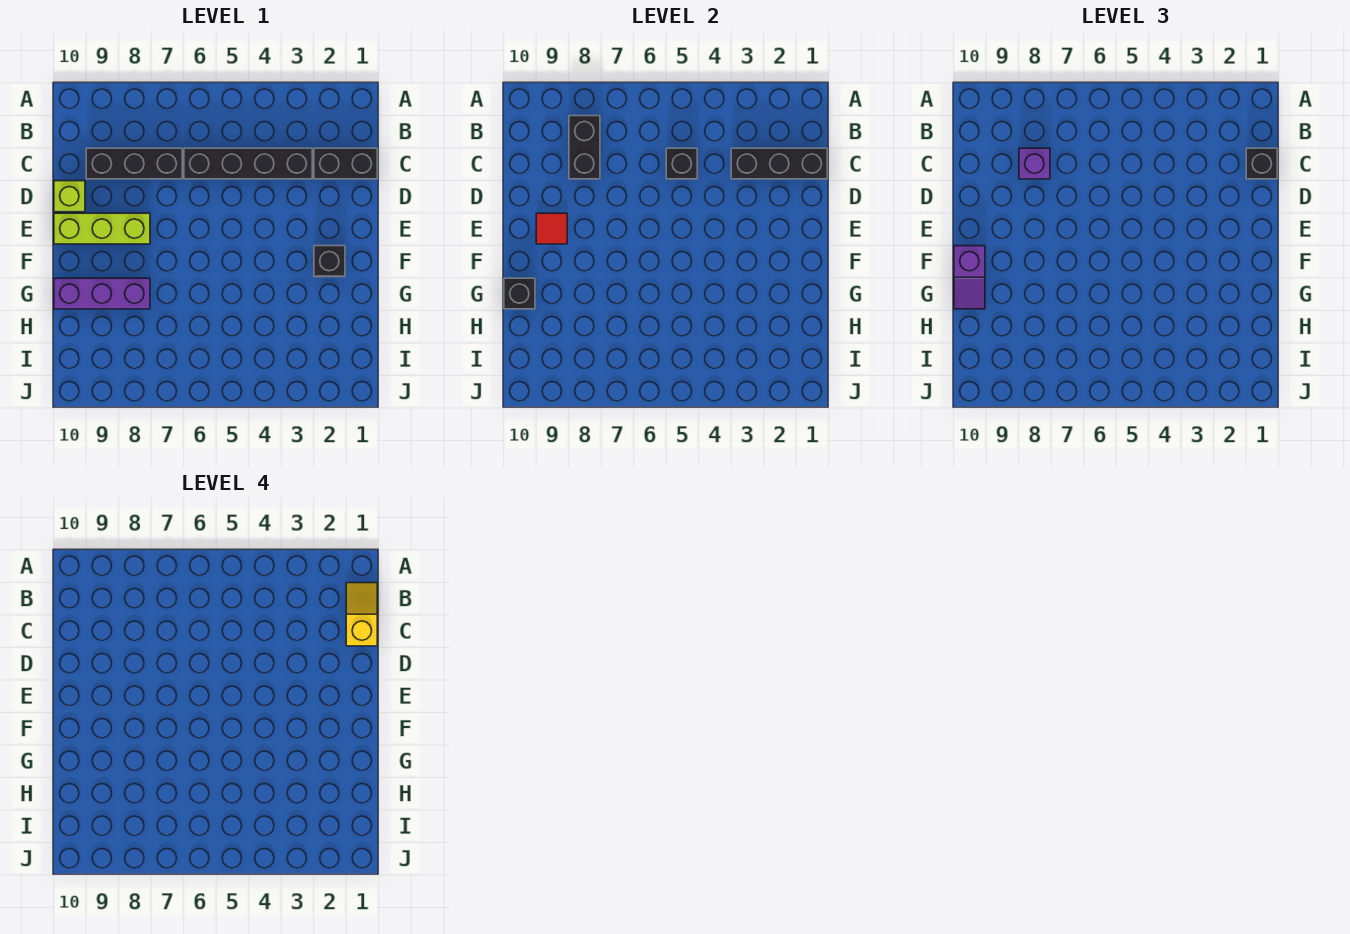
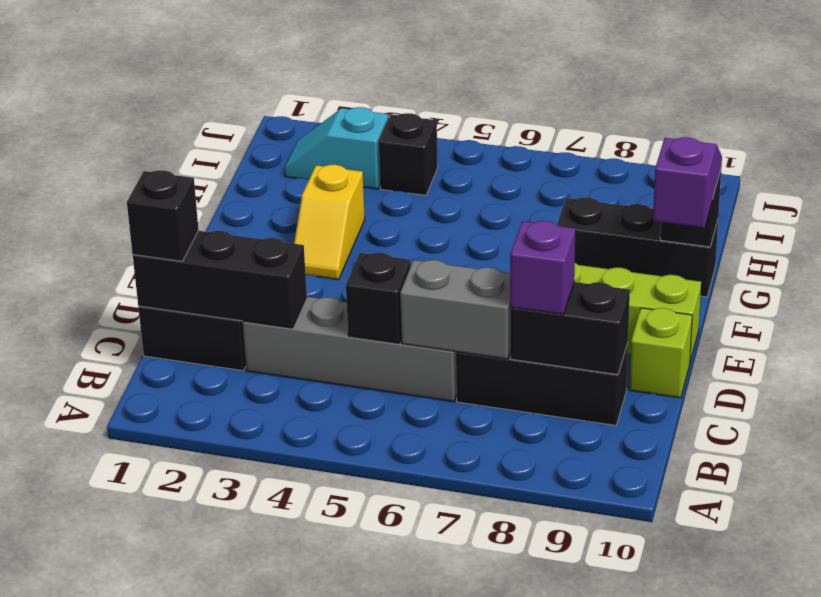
yellow 1x2 slope [346,583,377,646] -> yellow 1x2 slope moved to [294,165,365,280]
black 1x2 brick [569,116,600,179] -> black 1x2 brick turned to [510,282,630,375]
black 1x4 brick [184,148,312,179] -> grey 1x4 brick [243,297,457,402]
none -> grey 1x2 brick [400,260,511,359]
red 1x1 tile [536,213,567,244] -> none
black 1x1 brick [314,246,345,277] -> black 1x1 brick moved to [379,113,438,195]
purple 1x3 brick [54,278,150,309] -> black 1x3 brick [557,197,718,297]
none -> cyan 1x2 slope [284,107,388,189]

